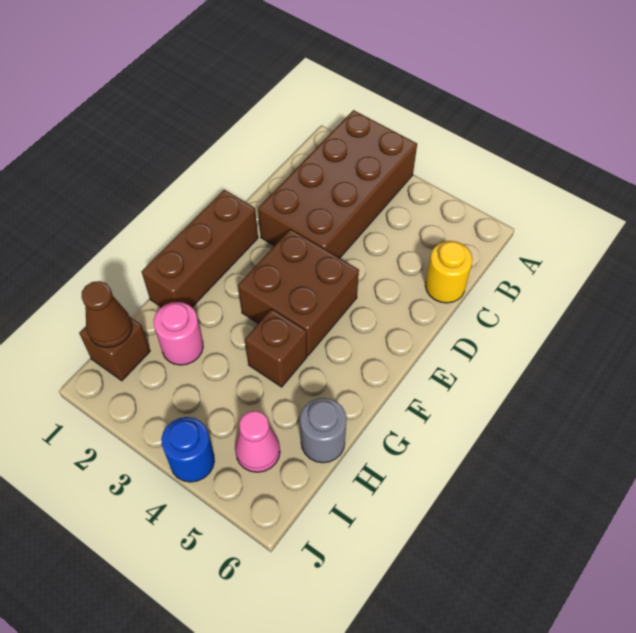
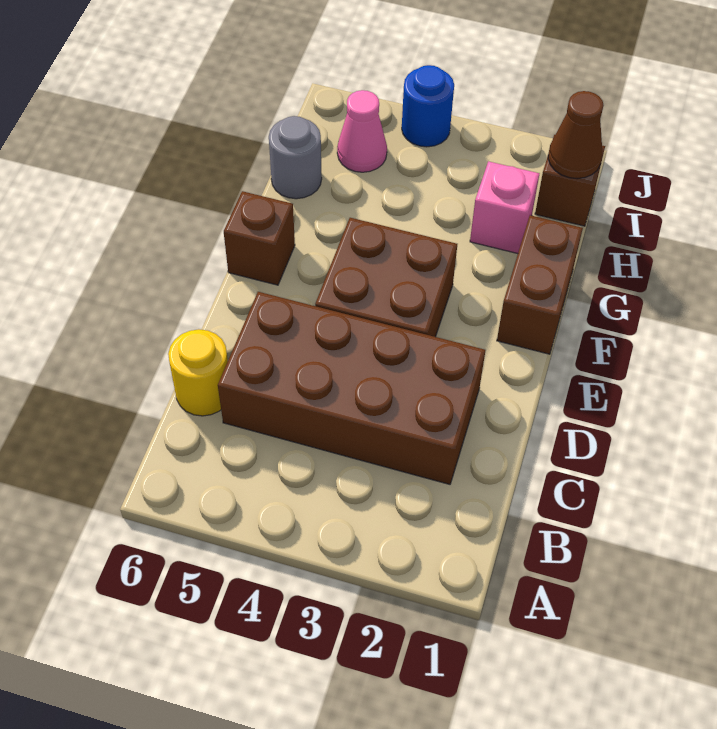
brown 2x4 brick [258,110,417,258] -> brown 2x4 brick turned to [218,292,485,484]
brown 1x3 brick [142,190,258,307] -> brown 1x2 brick [497,215,583,354]
brown 1x1 brick [245,309,307,387] -> brown 1x1 brick moved to [224,191,295,285]
pink 1x1 round brick [154,302,203,365] -> pink 1x1 brick [470,161,539,254]

